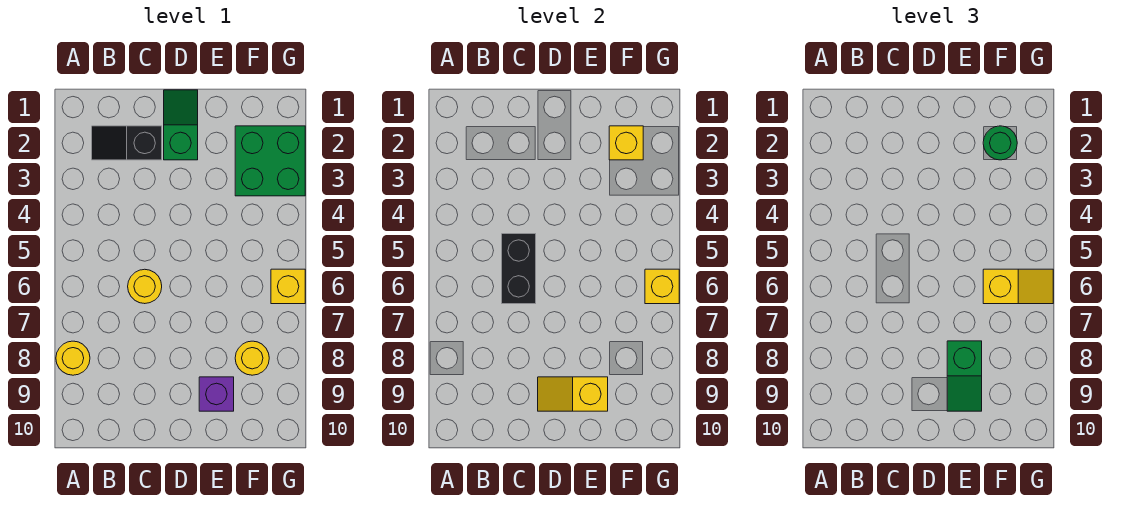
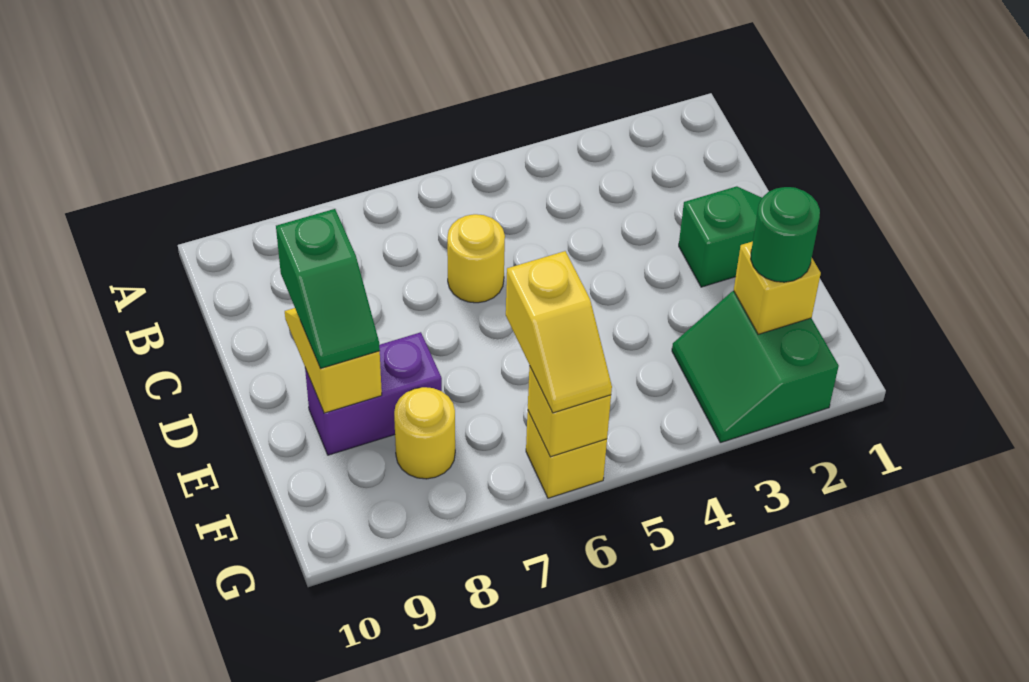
yellow 1x1 round brick [56,341,90,375] -> none
black 1x2 slope [92,126,162,160] -> none
black 1x2 brick [502,234,536,304] -> none
green 1x2 slope [947,341,982,411] -> green 1x2 slope turned to [276,209,380,369]
purple 1x1 brick [199,377,234,411] -> purple 1x2 brick [305,332,442,455]
green 2x2 brick [235,126,305,196] -> green 2x2 slope [672,291,839,443]

